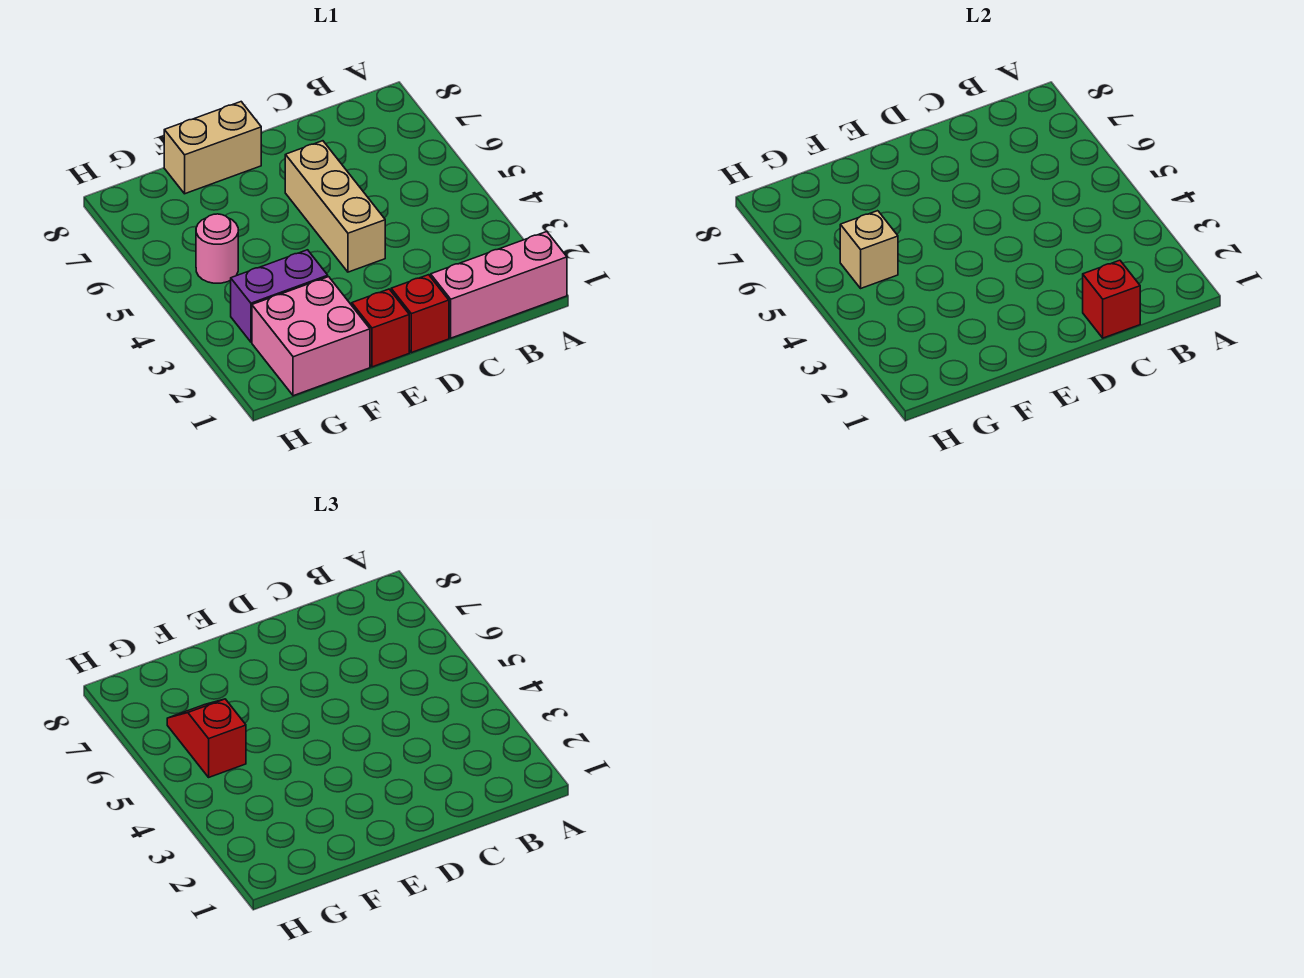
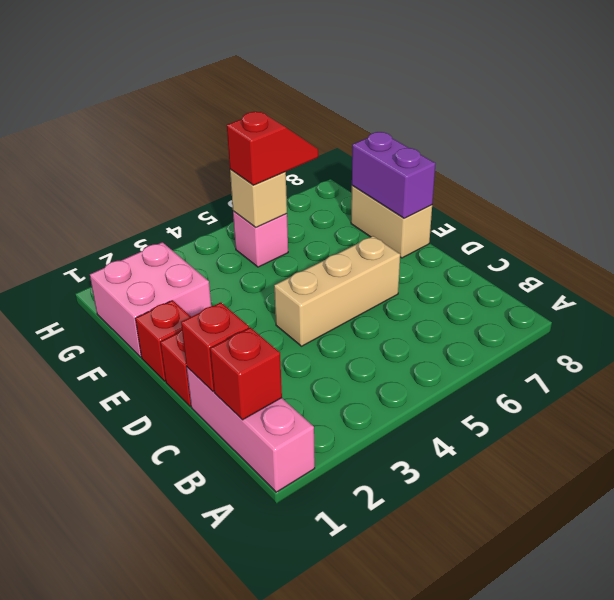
none -> red 1x1 brick [210,327,282,420]
purple 1x2 brick [231,250,328,342] -> purple 1x2 brick moved to [352,132,436,219]
pink 1x1 round brick [196,214,238,283] -> pink 1x1 brick [233,211,288,267]

